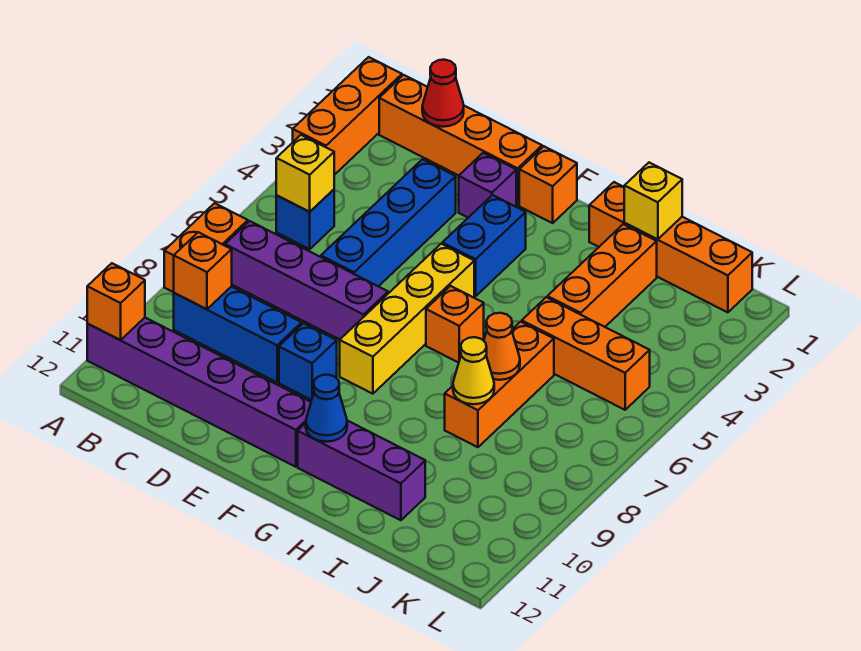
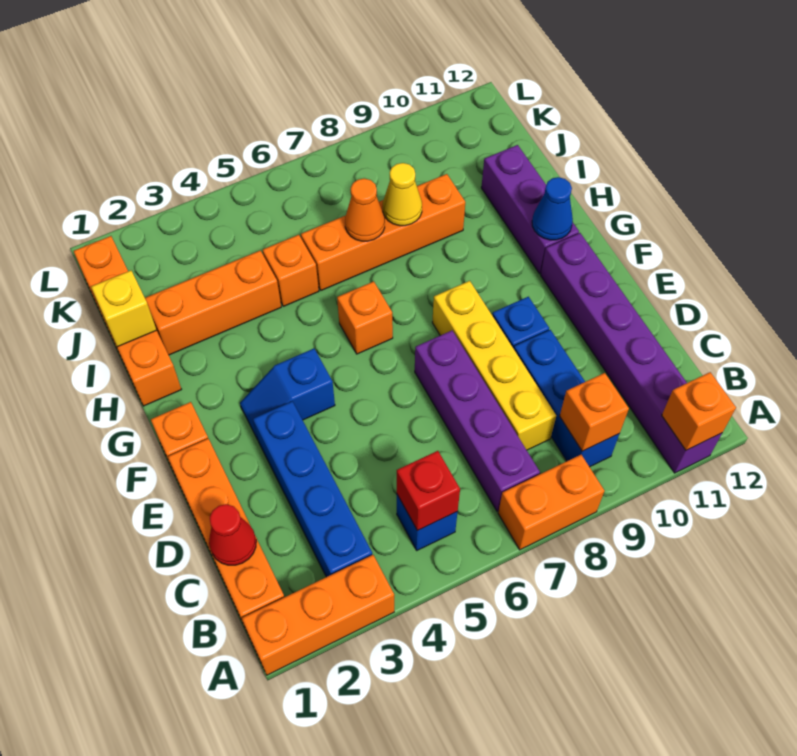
yellow 1x1 brick [276,135,334,212] -> red 1x1 brick [397,451,460,531]
blue 1x4 brick [321,159,456,287] -> blue 1x4 brick turned to [253,401,372,577]
purple 1x1 brick [459,153,516,218] -> none
blue 1x2 brick [442,195,526,296] -> blue 1x2 slope [240,349,335,440]
yellow 1x4 brick [340,244,474,394] -> yellow 1x4 brick turned to [432,281,556,450]
orange 1x3 brick [522,297,650,410] -> orange 1x1 brick [263,235,319,306]
orange 1x3 brick [445,322,554,447] -> orange 1x4 brick [301,174,465,290]

